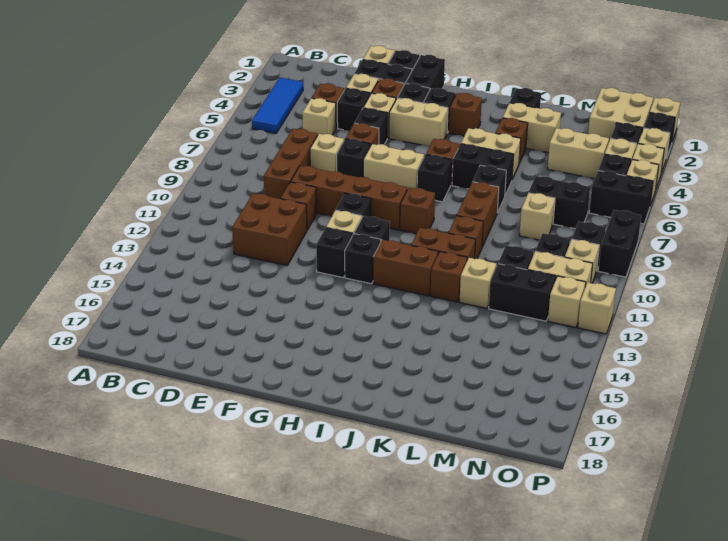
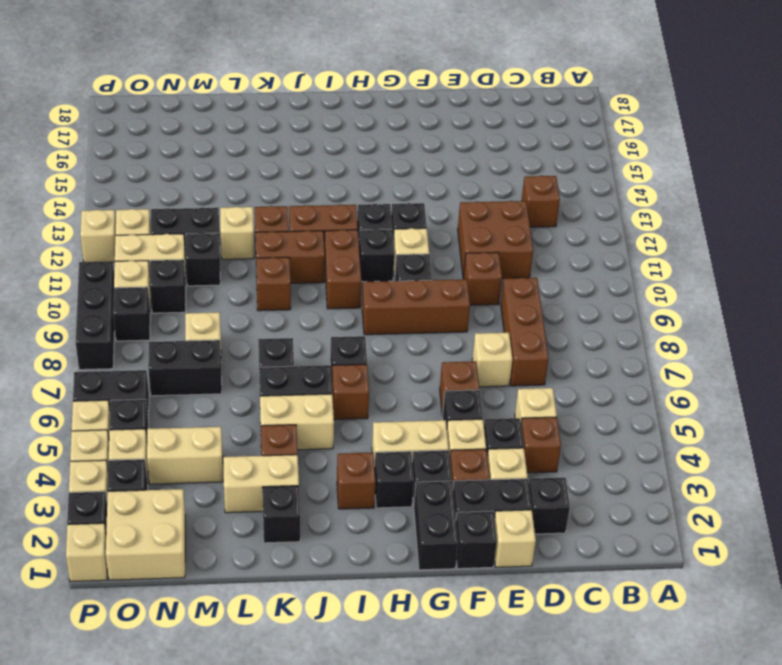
blue 1x3 tile [252,78,303,133] -> none
brown 1x4 brick [291,166,407,230] -> brown 1x3 brick [362,279,470,335]
black 1x1 brick [337,139,370,177] -> black 1x1 brick moved to [529,478,570,534]
tan 1x2 brick [363,144,424,189] -> none
brown 1x1 brick [400,187,435,234] -> brown 1x1 brick moved to [522,175,560,227]
brown 1x2 brick [457,182,499,247] -> brown 1x2 brick moved to [325,230,361,309]
black 1x2 brick [598,210,641,277] -> black 1x3 brick [76,261,115,370]

